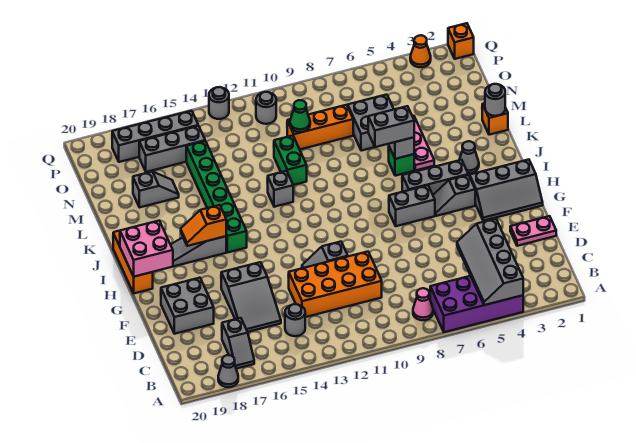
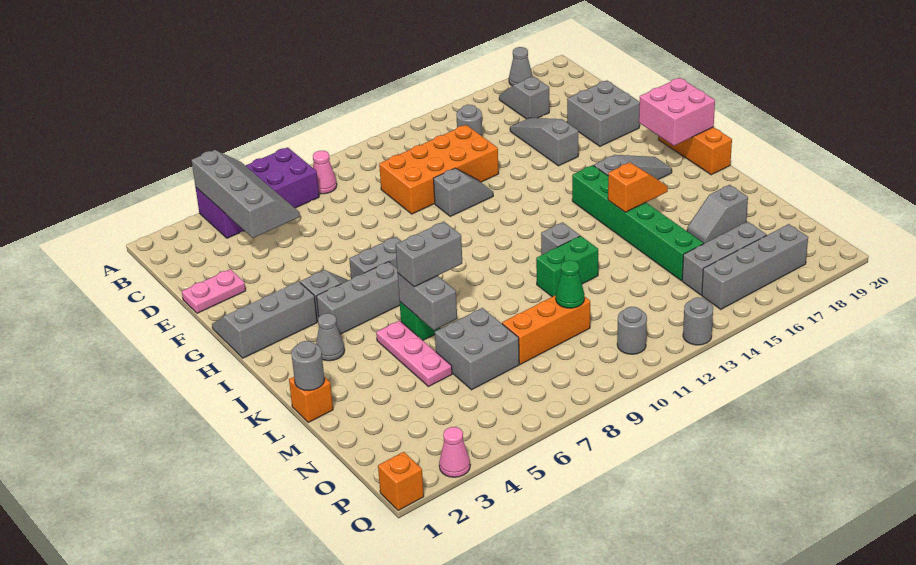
grey 2x3 slope [221,262,281,332] -> grey 1x3 slope [510,118,578,166]
orange 1x2 slope [181,205,226,246] -> orange 1x2 slope moved to [608,162,668,212]
green 1x2 brick [274,136,307,185] -> green 1x2 brick turned to [536,236,598,297]
orange 1x1 cone [410,35,431,67] -> pink 1x1 cone [439,427,470,477]

